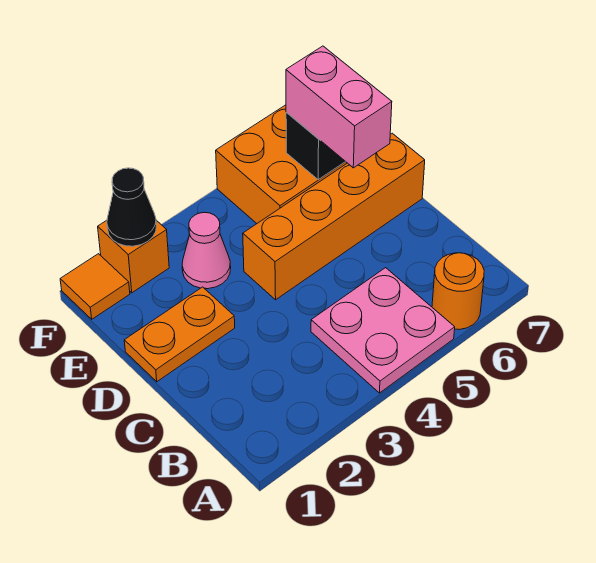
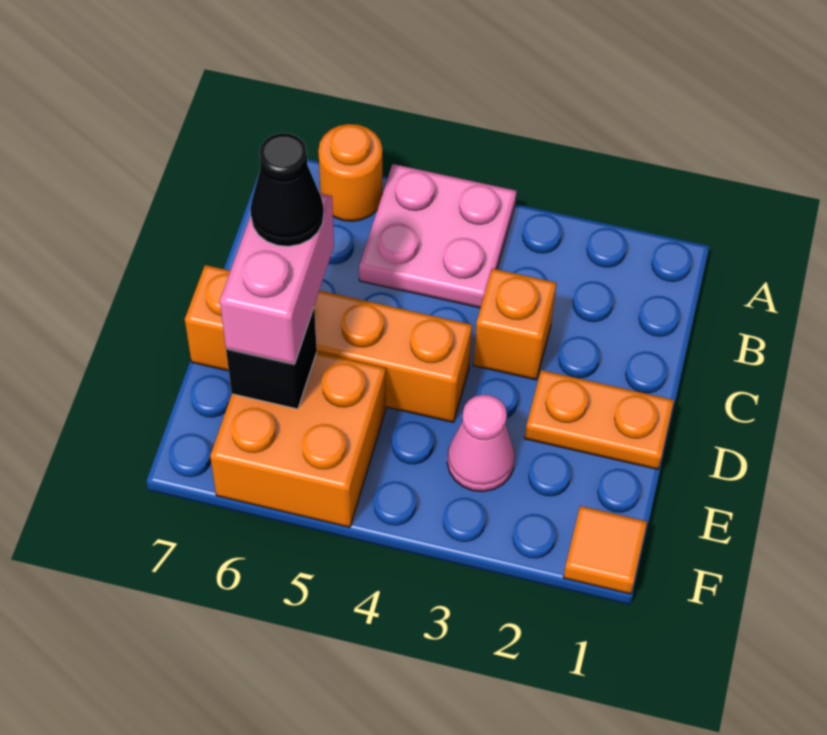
orange 1x1 brick [98,220,169,293] -> orange 1x1 brick moved to [473,269,556,380]
black 1x1 cone [107,168,157,246] -> black 1x1 cone moved to [250,133,324,246]

